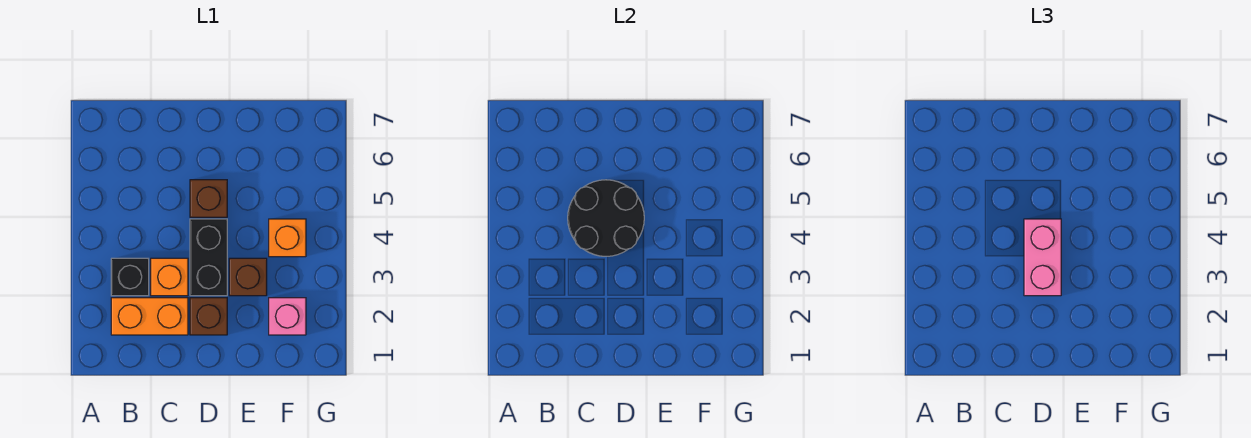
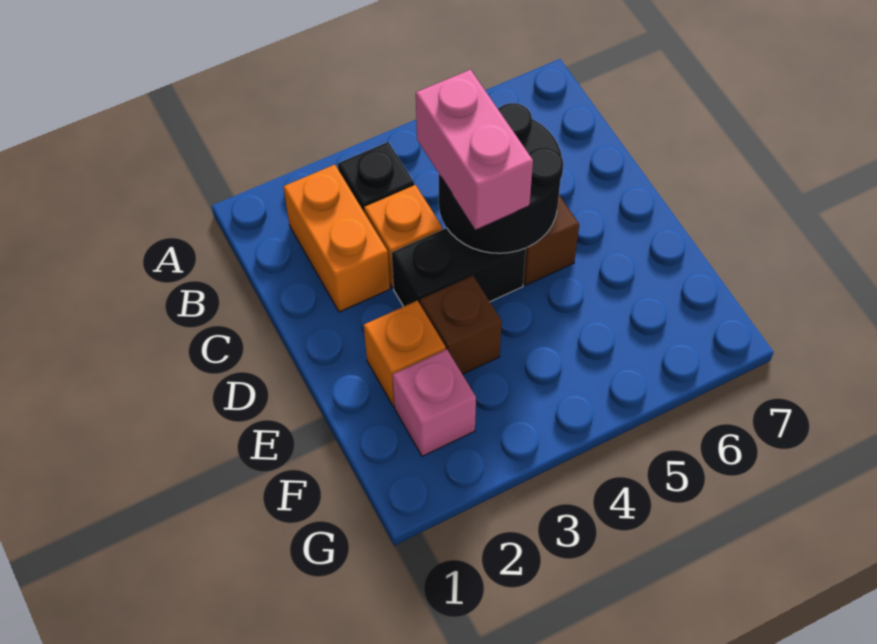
brown 1x1 brick [190,298,227,335] -> none
pink 1x2 brick [1024,219,1061,296] -> pink 1x2 brick turned to [416,70,533,230]
orange 1x1 brick [269,219,306,257] -> orange 1x1 brick moved to [364,301,446,407]

